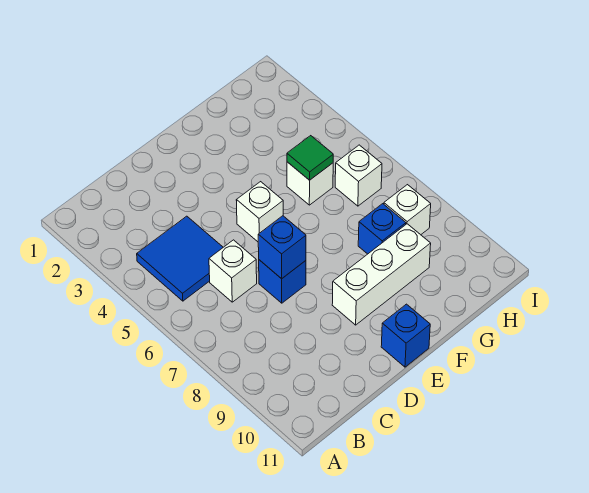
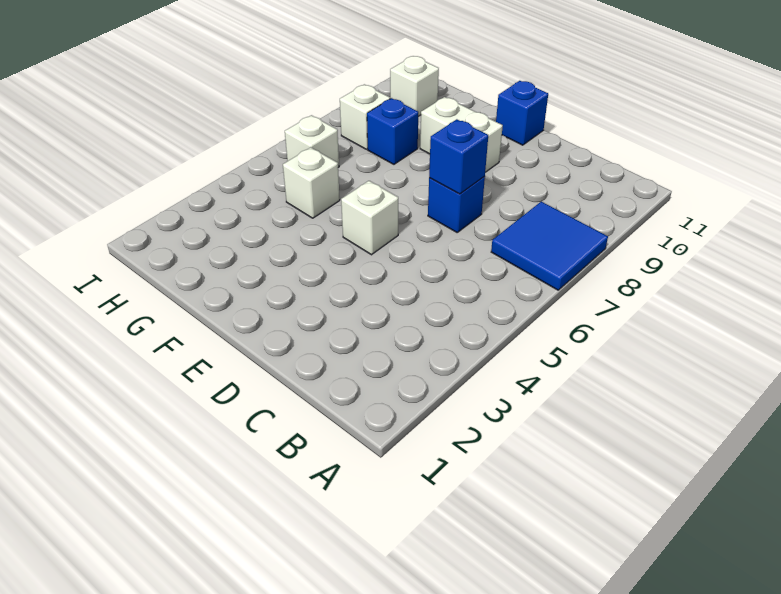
blue 2x2 tile [137,216,223,301] -> blue 2x2 tile moved to [491,201,608,290]
white 1x1 brick [209,240,257,302] -> white 1x1 brick moved to [390,56,439,116]
white 1x3 brick [332,224,431,325] -> white 1x2 brick [420,97,503,172]
green 1x1 tile [287,136,333,180] -> none

